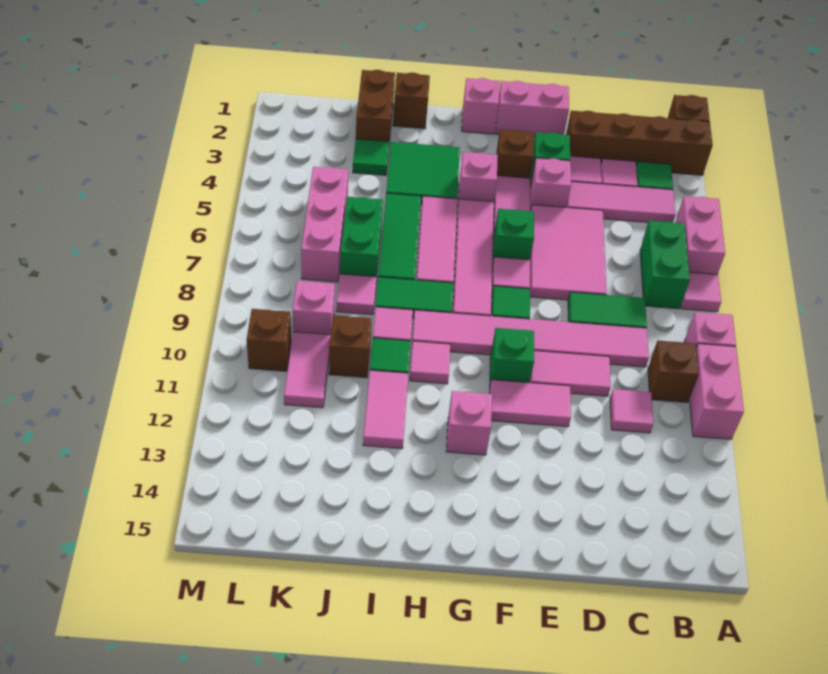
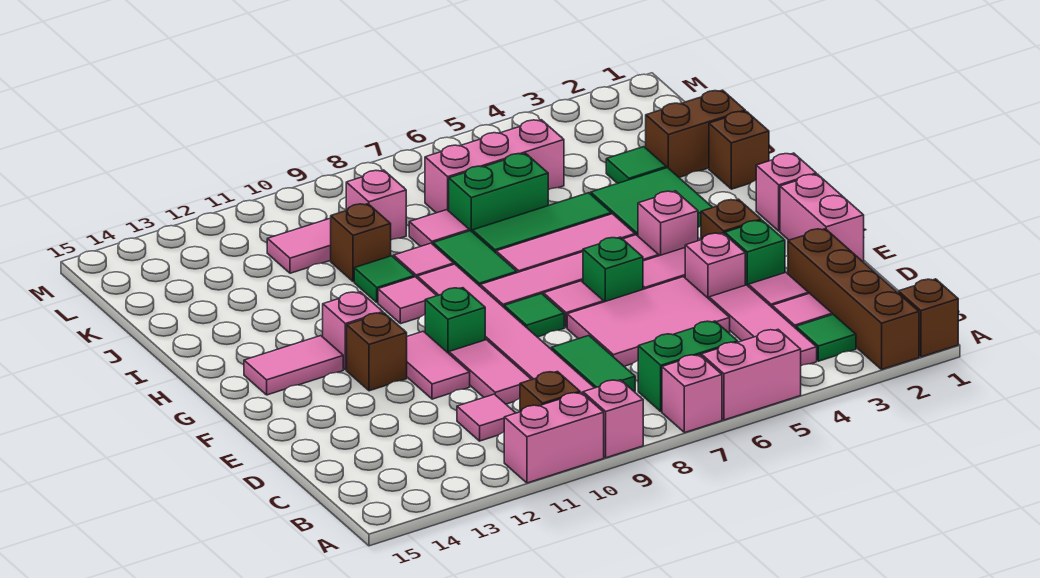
pink 1x1 tile [681,272,721,312] -> pink 1x1 brick [662,355,722,433]
pink 1x2 tile [363,370,408,449] -> pink 1x2 tile moved to [244,336,343,395]
brown 1x1 brick [247,309,291,371] -> brown 1x1 brick moved to [347,313,407,391]

